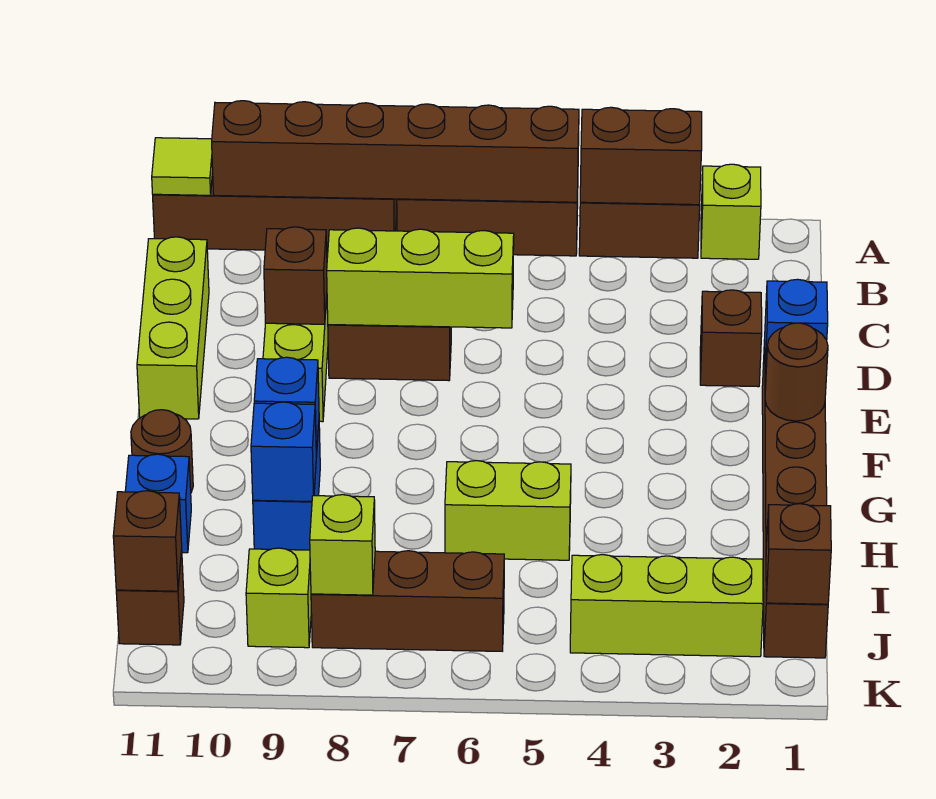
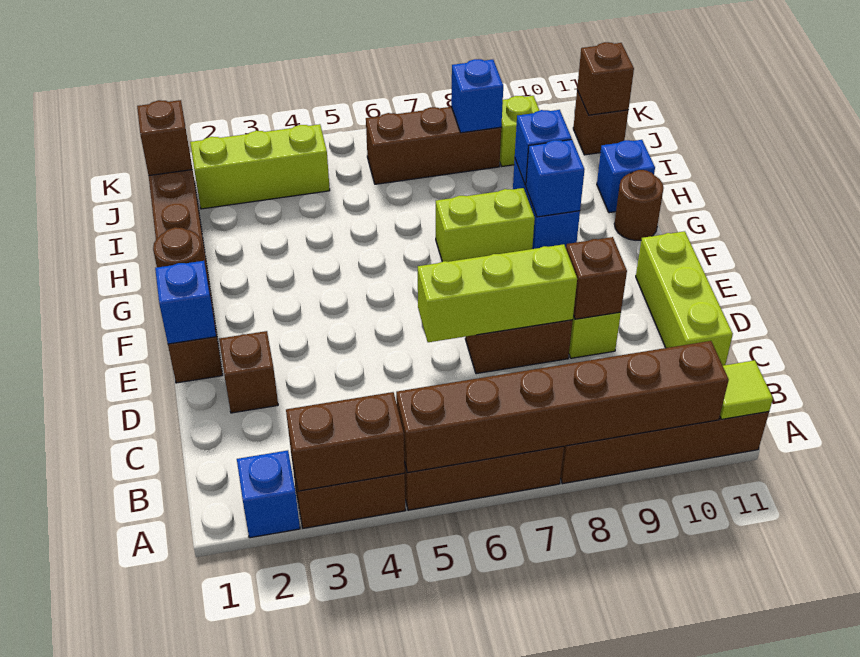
lime 1x1 brick [701,164,761,259] -> blue 1x1 brick [237,450,300,538]
lime 1x2 brick [445,461,571,560] -> lime 1x2 brick moved to [436,188,535,262]
lime 1x1 brick [310,495,375,595] -> blue 1x1 brick [451,59,503,133]

